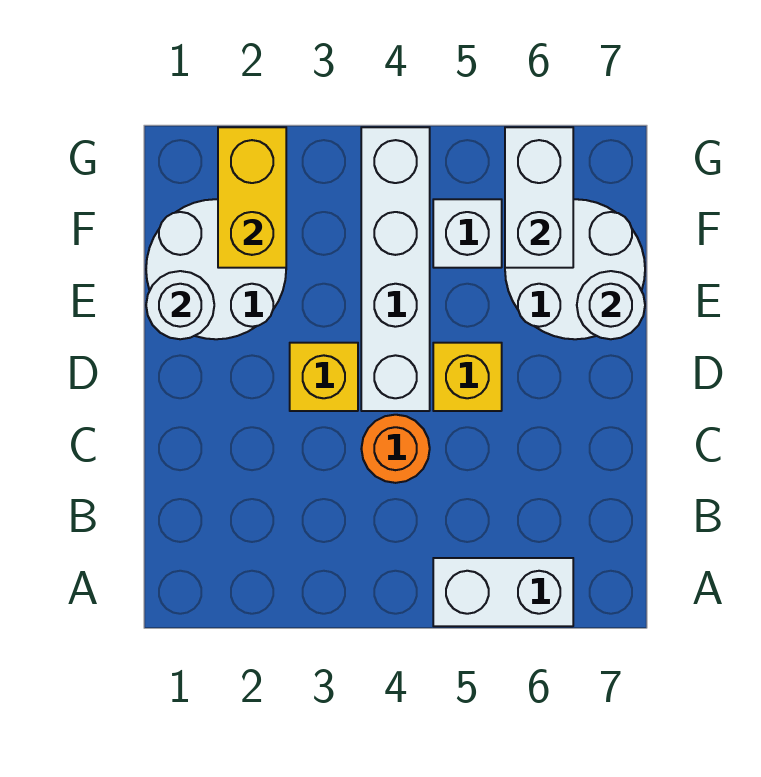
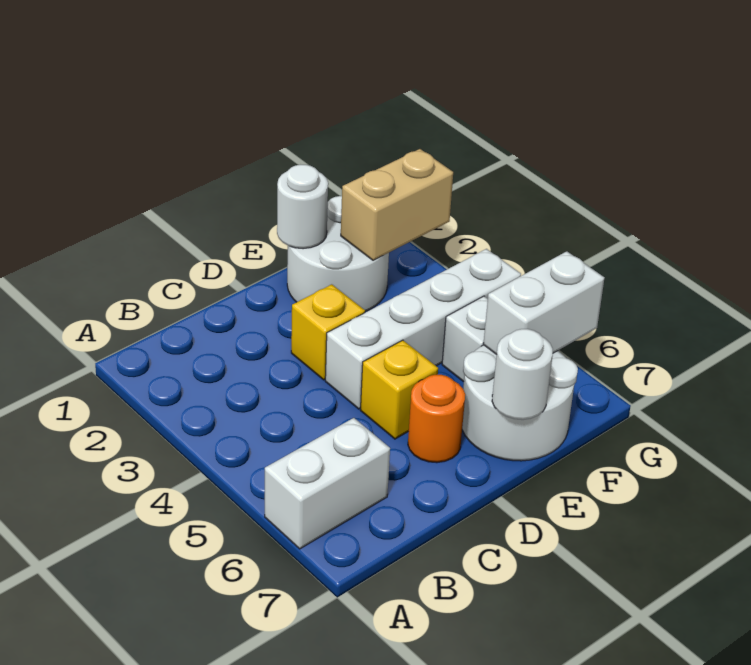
white 1x2 brick [433,558,573,626] -> white 1x2 brick turned to [265,418,390,549]
orange 1x1 round brick [361,415,430,483] -> orange 1x1 round brick moved to [408,375,465,463]
yellow 1x2 brick [218,127,286,268] -> tan 1x2 brick [341,149,453,261]

